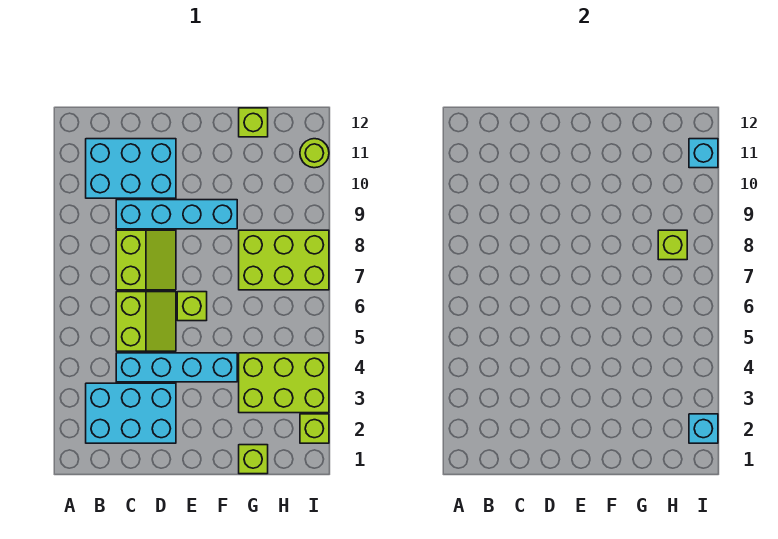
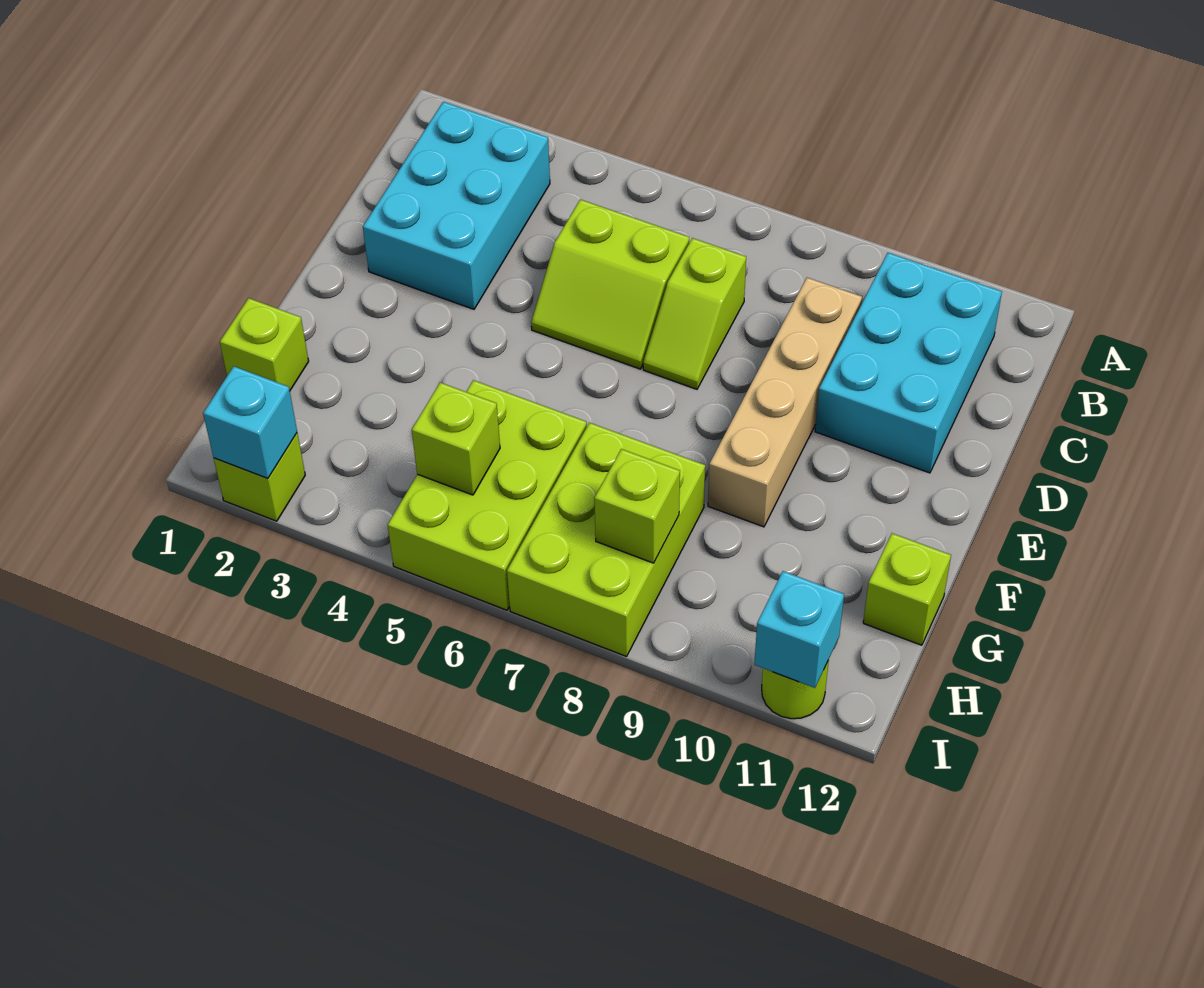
cyan 1x4 brick [116,353,237,382] -> none
lime 2x2 slope [116,230,176,290] -> lime 1x2 slope [643,238,746,389]
cyan 1x4 brick [116,200,237,229] -> tan 1x4 brick [708,278,862,527]
lime 1x1 brick [177,292,207,321] -> lime 1x1 brick moved to [412,383,500,495]
lime 2x3 brick [239,353,329,413] -> lime 2x3 brick moved to [388,380,587,610]

